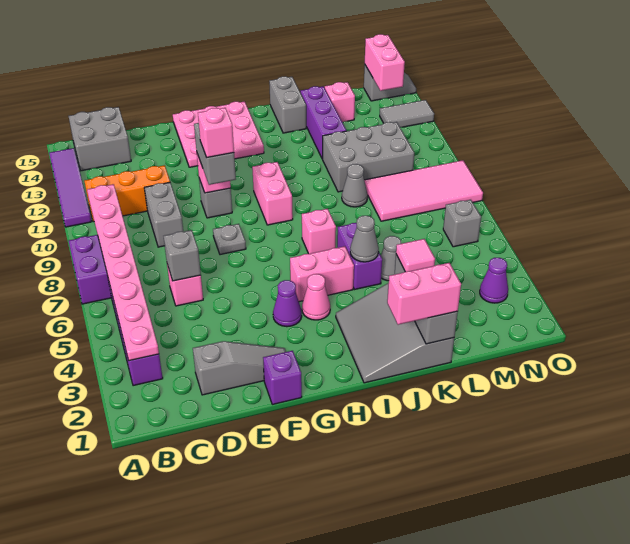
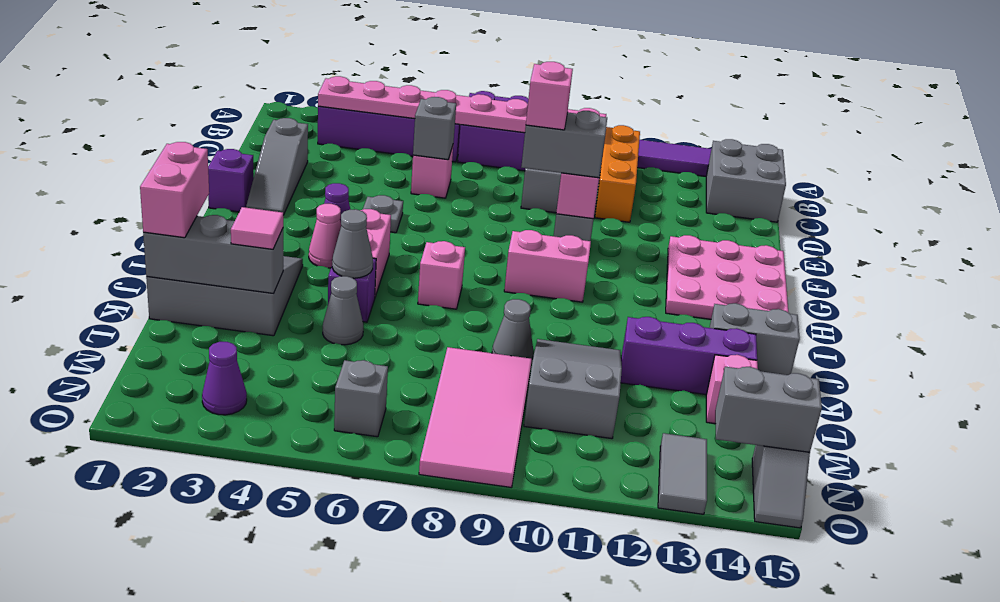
grey 1x1 plate [213,224,246,255] -> grey 1x1 plate moved to [363,195,403,233]
purple 1x2 brick [337,223,382,289] -> purple 1x1 brick [328,258,376,322]
grey 2x3 brick [323,122,414,192] -> grey 2x3 slope [524,339,622,439]
pink 1x2 brick [365,34,405,91] -> grey 1x2 brick [715,367,822,452]

